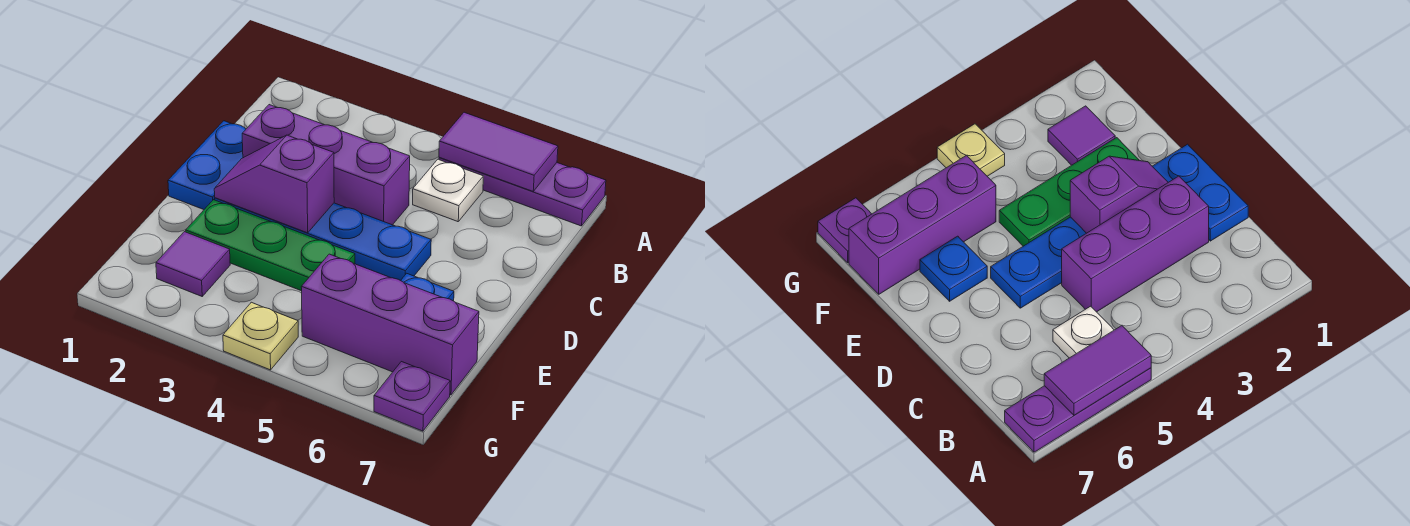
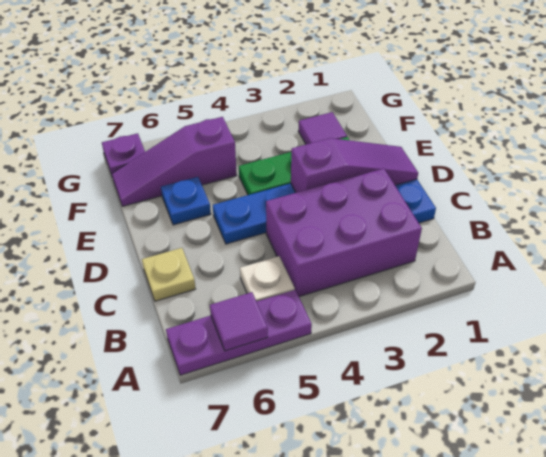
purple 1x2 tile [439,112,558,191] -> purple 1x1 tile [210,292,268,351]
purple 1x3 brick [242,105,410,225] -> purple 2x3 brick [266,168,422,297]
purple 1x2 slope [214,135,334,233] -> purple 1x3 slope [291,138,418,193]
purple 1x3 brick [301,254,479,395] -> purple 1x3 slope [112,117,237,206]
tan 1x1 plate [223,302,298,370] -> tan 1x1 plate moved to [142,248,195,301]

